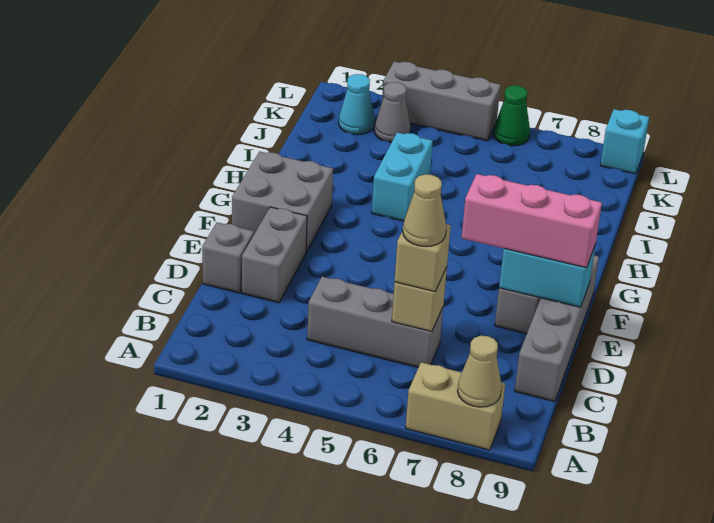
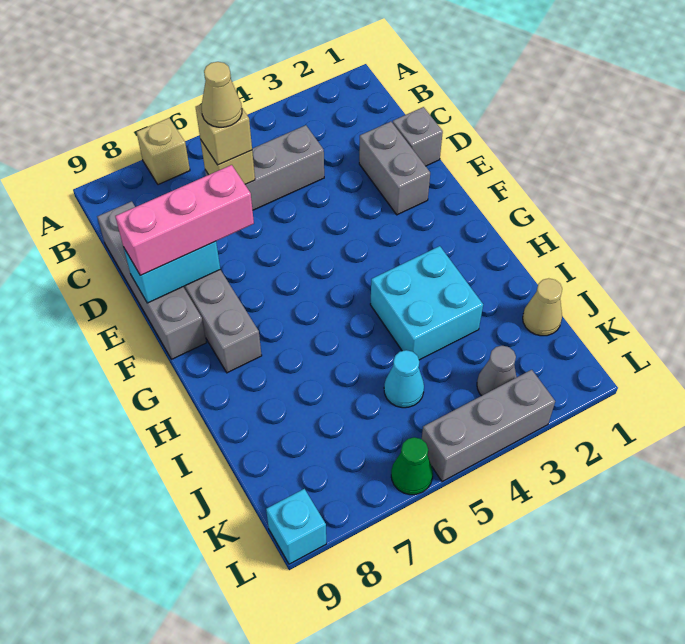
tan 1x2 brick [406,362,505,450] -> tan 1x1 brick [137,118,190,185]
tan 1x1 cone [458,336,501,407] -> tan 1x1 cone moved to [523,278,562,336]
grey 2x2 brick [232,151,333,252] -> none
cyan 1x2 brick [372,132,433,221] -> cyan 2x2 brick [370,246,483,360]
cyan 1x1 cone [339,74,375,135] -> cyan 1x1 cone moved to [384,350,424,408]

